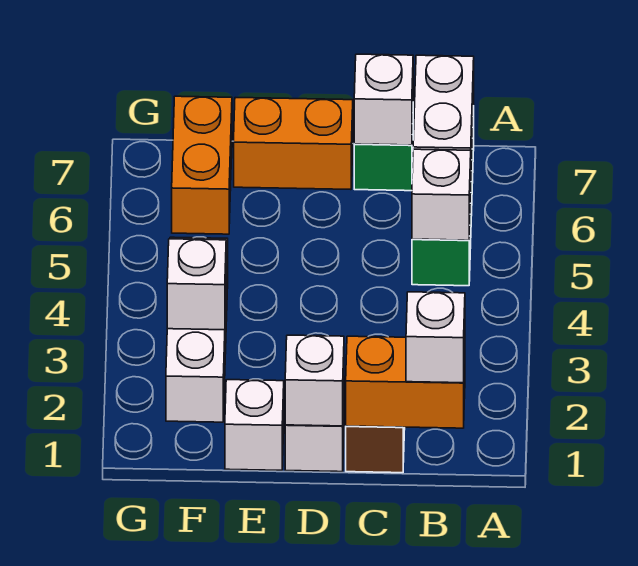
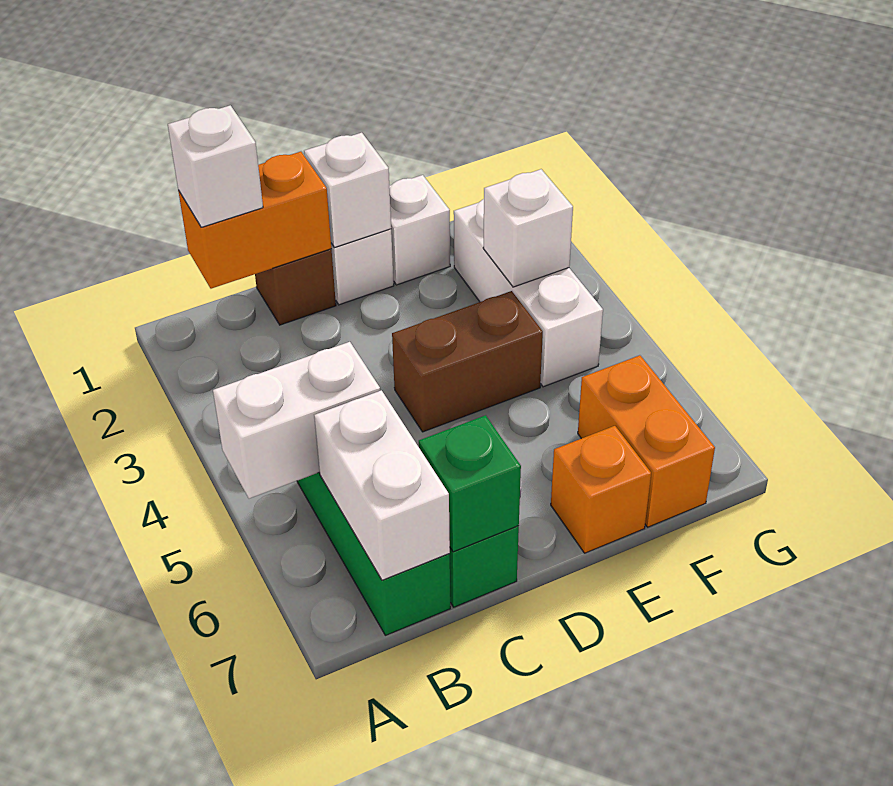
white 1x1 brick [412,149,471,240] -> white 1x2 brick [213,342,380,499]
white 1x1 brick [354,54,413,145] -> green 1x1 brick [419,415,521,552]
none -> brown 1x2 brick [392,291,543,432]
orange 1x2 brick [234,98,353,190] -> orange 1x1 brick [551,426,651,553]

